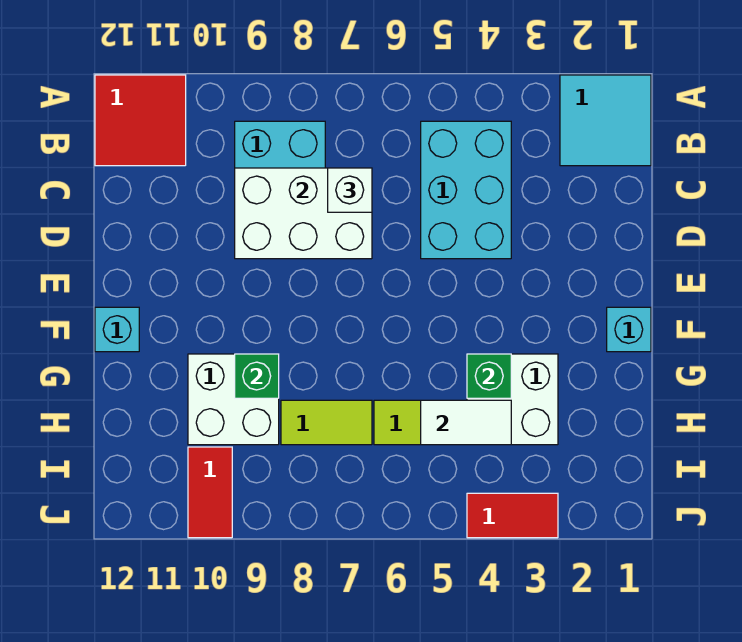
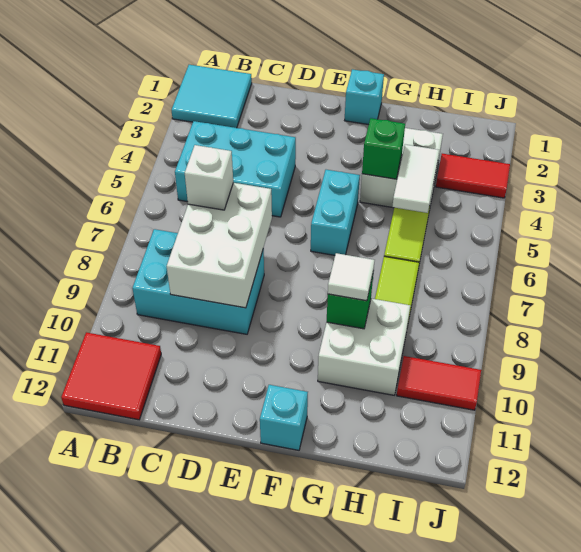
none -> cyan 1x2 brick [311,170,360,255]
none -> white 1x1 tile [328,253,375,301]
red 1x2 tile [467,493,558,538] -> red 1x2 tile turned to [436,154,510,198]

